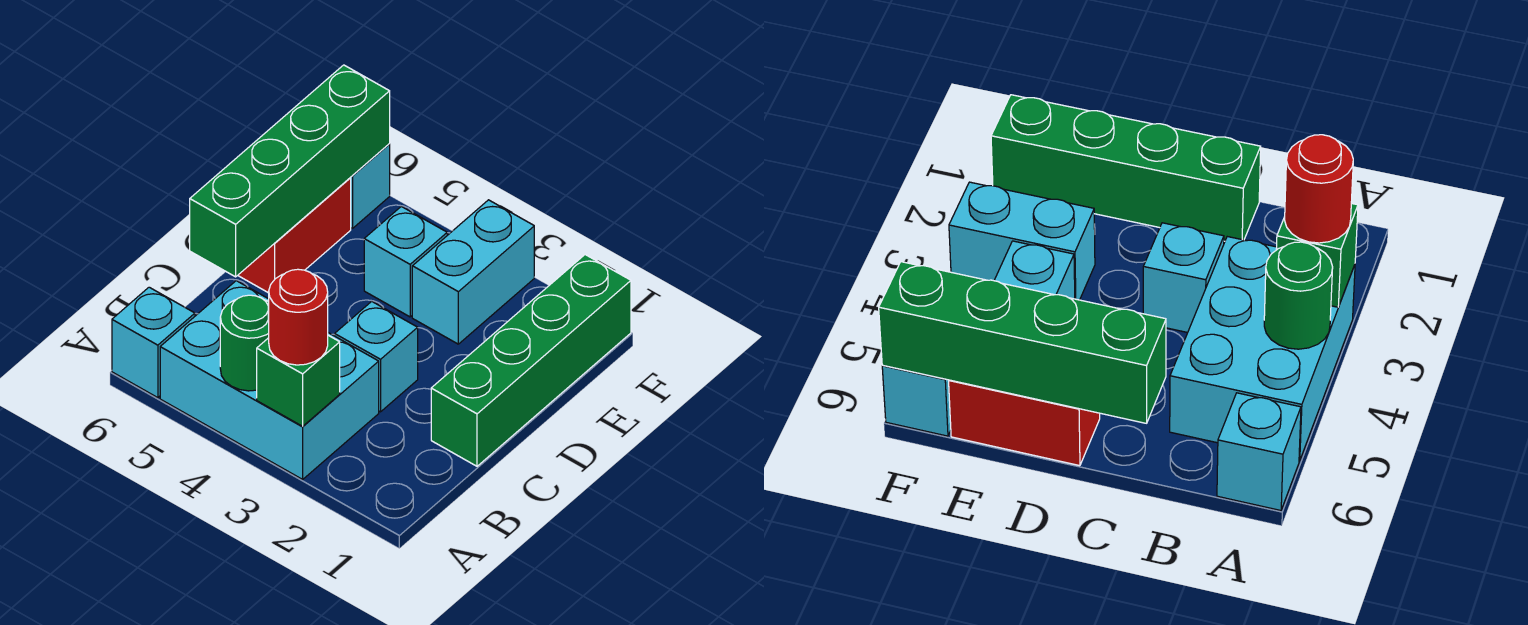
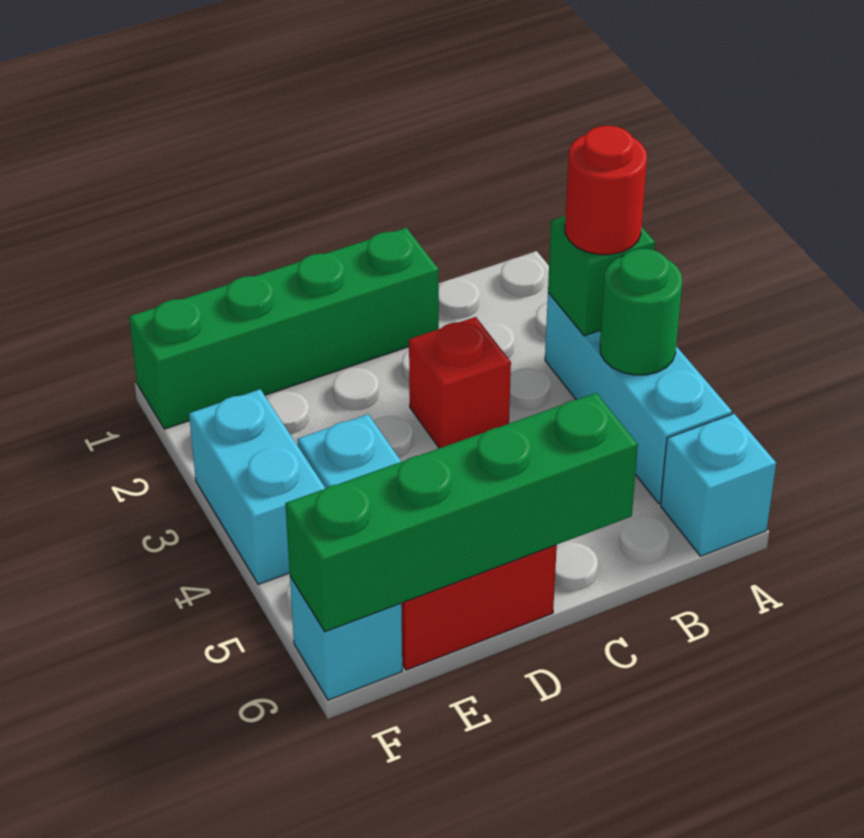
cyan 2x3 brick [160,281,379,479] -> cyan 1x3 brick [545,293,732,503]
cyan 1x1 brick [335,301,418,412] -> red 1x1 brick [409,317,511,448]
cyan 1x2 brick [412,200,534,344] -> cyan 1x2 brick turned to [189,389,325,584]

